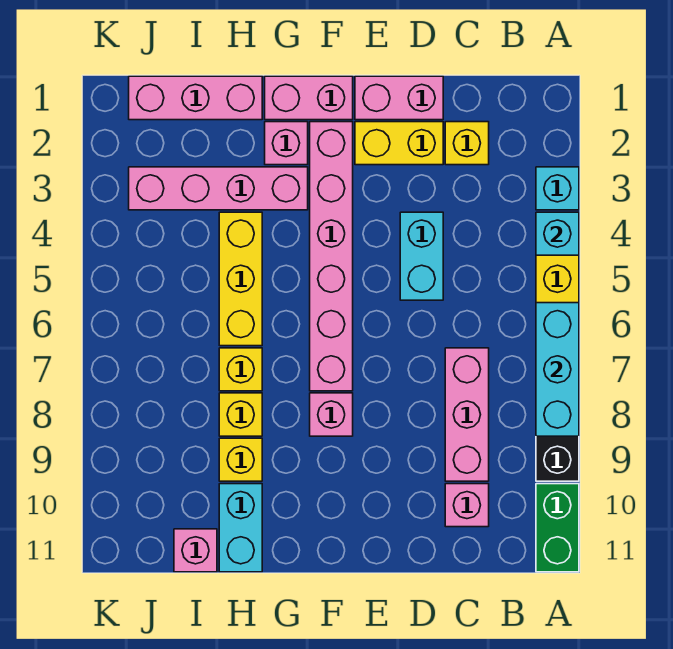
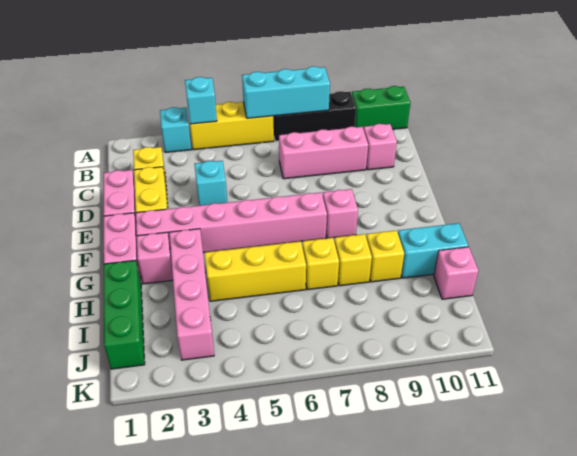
cyan 1x2 brick [400,212,443,300] -> cyan 1x1 brick [194,161,227,206]
pink 1x3 brick [129,76,262,120] -> green 1x3 brick [104,260,145,369]

